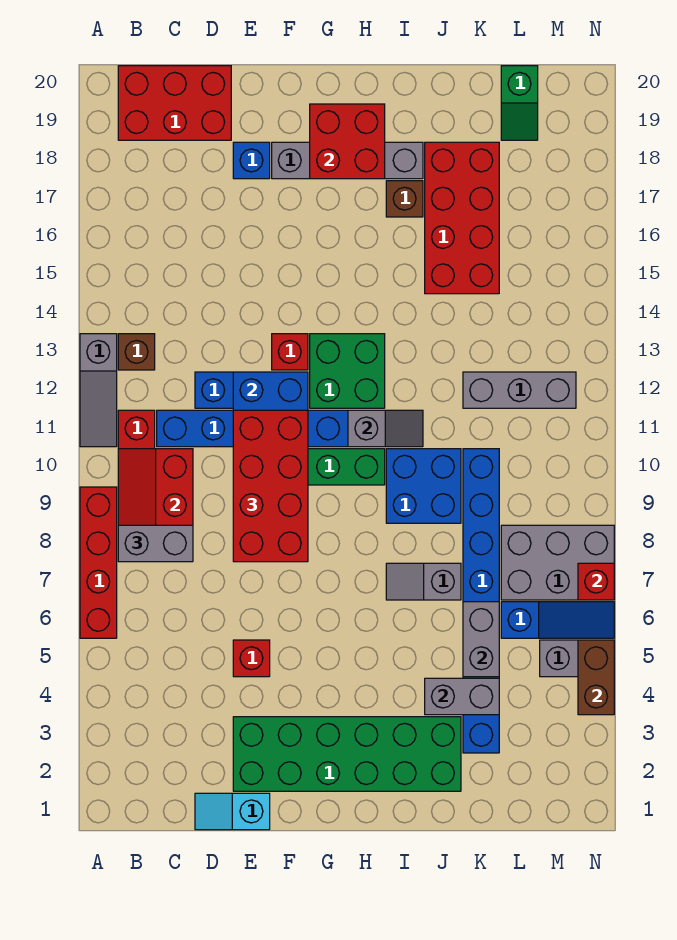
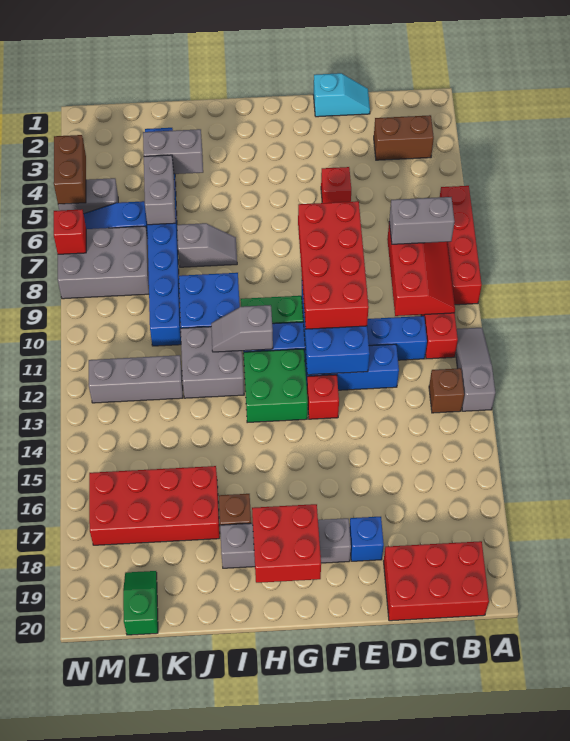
none -> brown 1x2 brick [374,115,434,160]
green 2x6 brick [233,717,461,791] -> none
none -> grey 2x2 brick [181,327,244,398]
red 2x4 brick [425,142,499,294] -> red 2x4 brick turned to [89,466,220,545]

